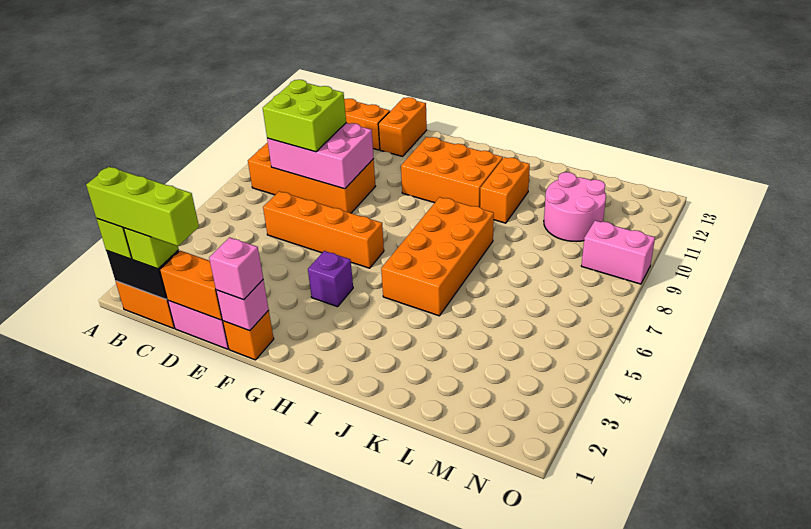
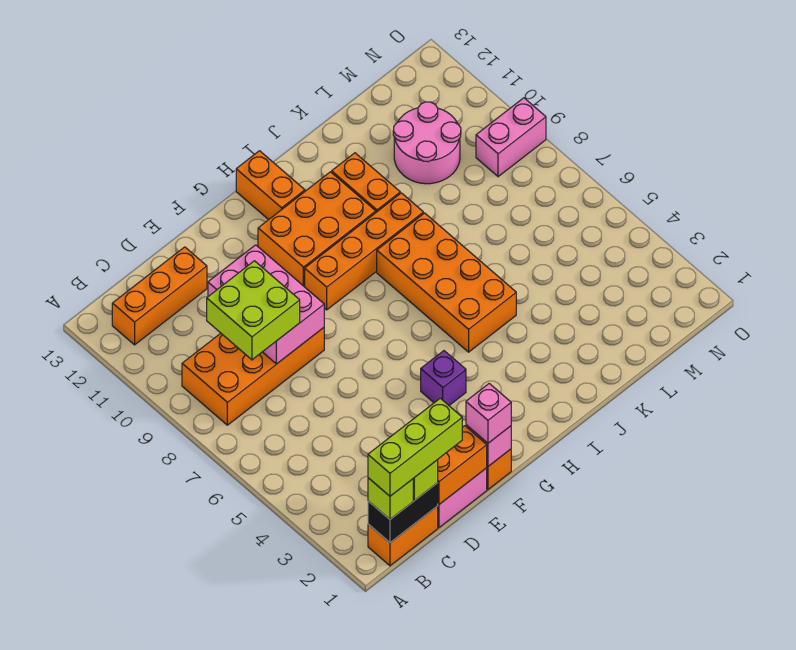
pink 2x3 brick [267,123,374,189] -> pink 2x3 brick turned to [208,245,324,364]
orange 1x4 brick [263,191,384,268] -> orange 1x4 brick moved to [305,193,423,310]
orange 1x2 brick [378,97,427,156] -> orange 1x2 brick moved to [236,151,305,220]

